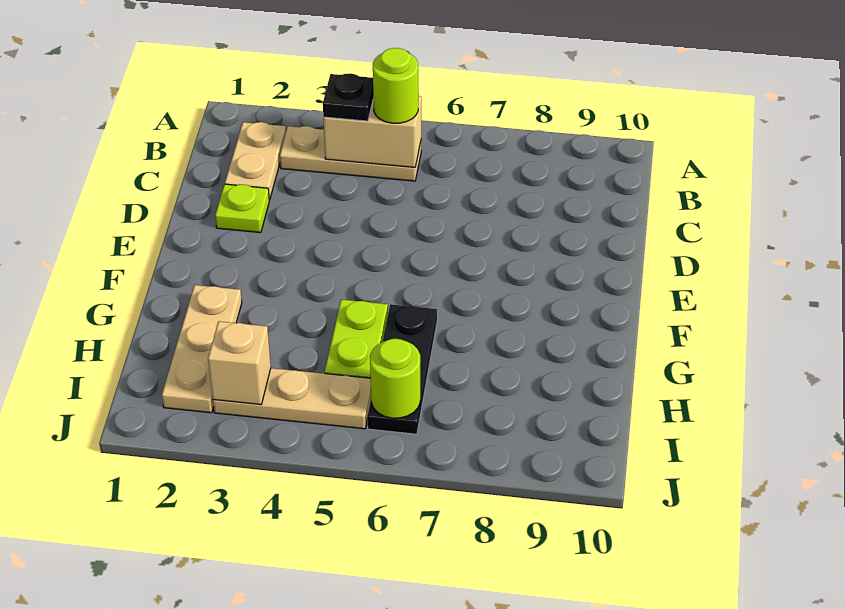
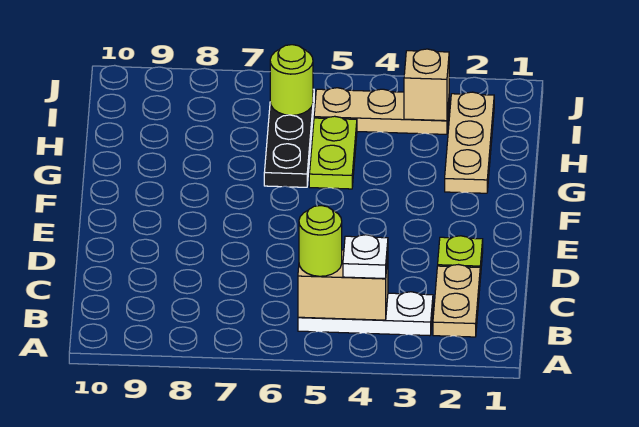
tan 1x3 plate [280,126,421,181] -> white 1x3 plate [298,292,433,336]
black 1x1 plate [323,73,373,121] -> white 1x1 plate [343,235,388,279]

